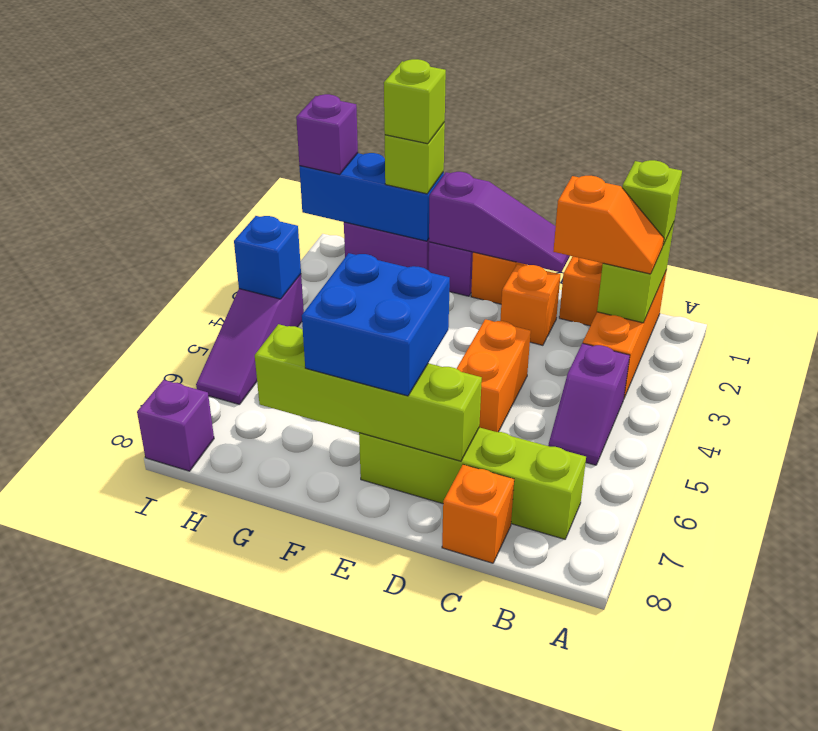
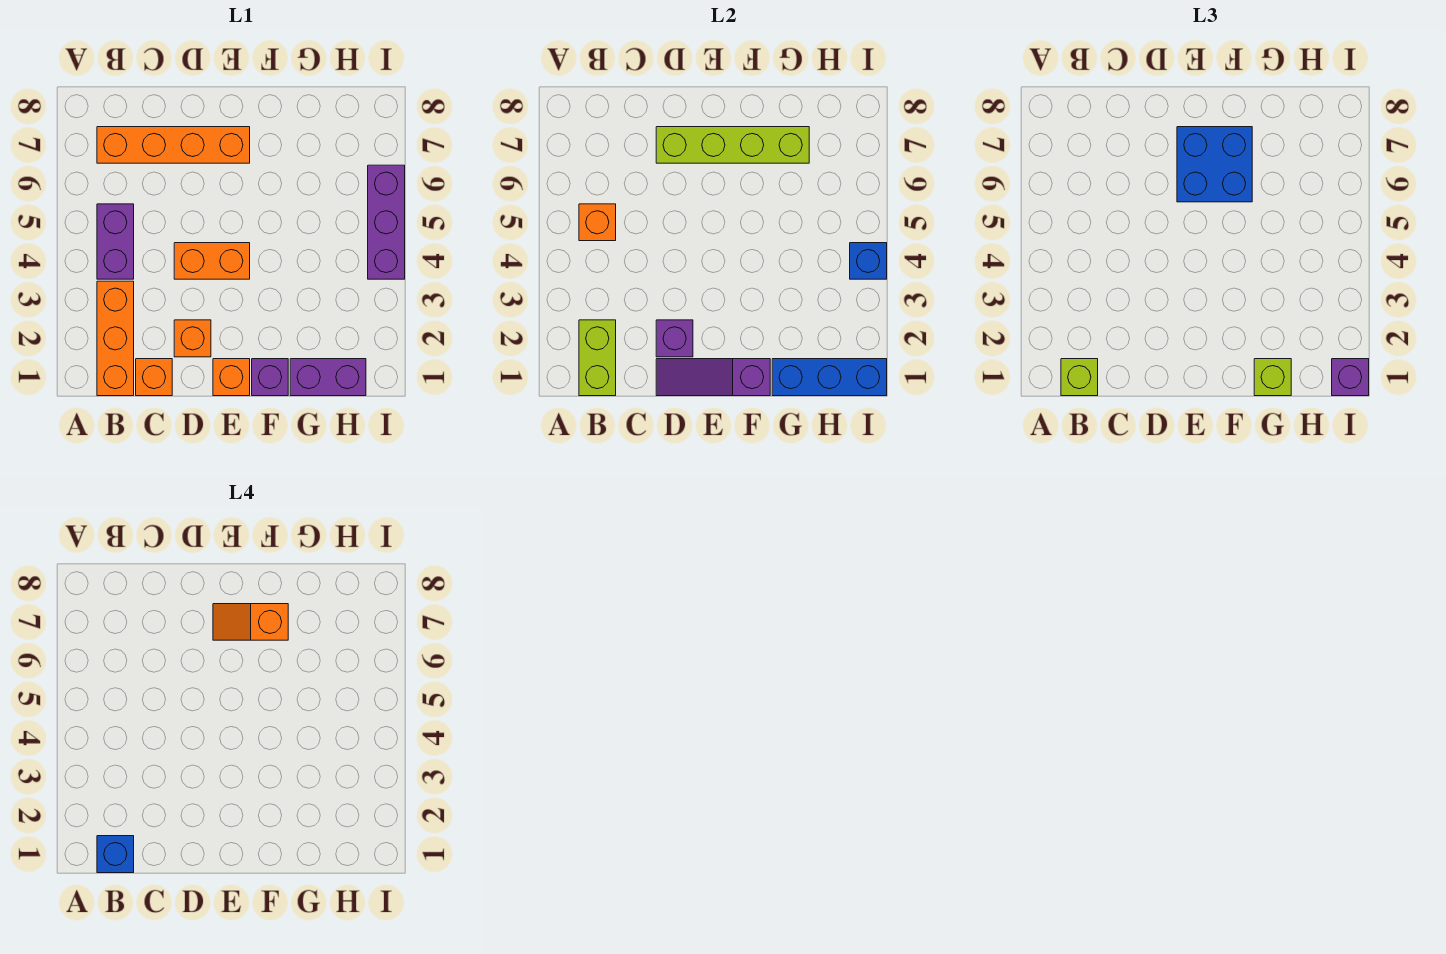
none -> blue 1x1 brick [97,836,134,873]
orange 1x2 slope [553,176,664,274] -> orange 1x2 slope moved to [213,604,288,640]
purple 1x2 slope [548,343,630,465] -> purple 1x2 brick [97,204,134,279]
lime 1x4 brick [359,427,586,539] -> orange 1x4 brick [97,127,250,163]
orange 1x1 brick [442,465,514,563] -> orange 1x1 brick moved to [579,204,616,241]
orange 1x2 brick [457,319,531,432] -> orange 1x2 brick turned to [174,243,250,279]
lime 1x1 brick [384,59,446,144] -> none
purple 1x3 slope [196,274,304,405] -> purple 1x3 brick [368,165,405,279]
purple 1x1 brick [137,380,214,471] -> purple 1x1 brick moved to [656,320,693,357]

